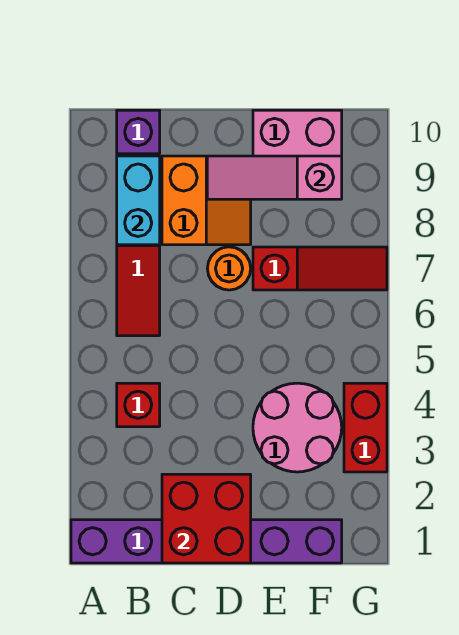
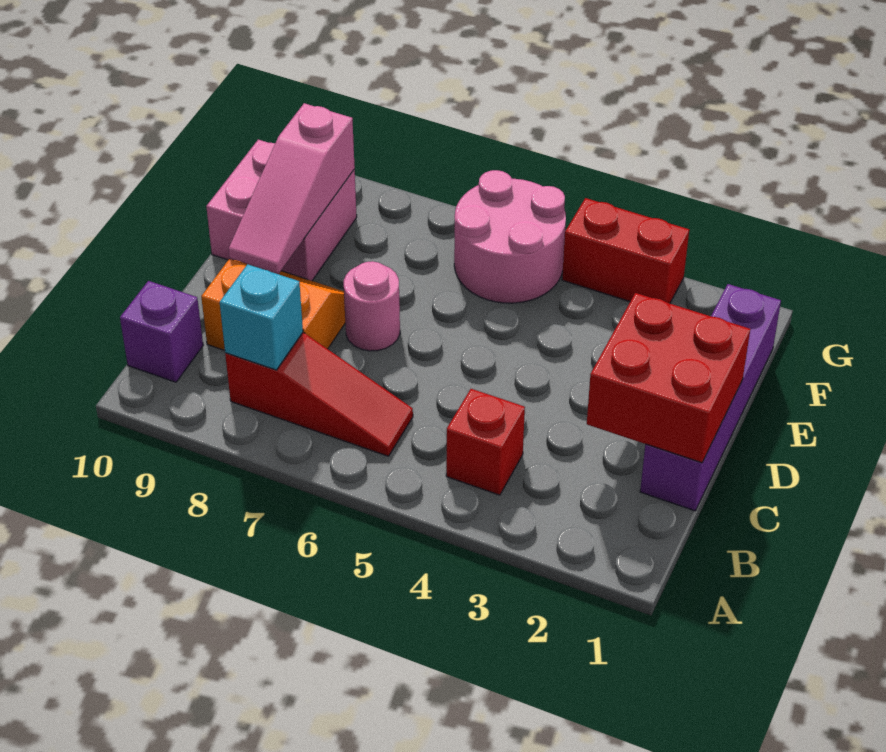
purple 1x6 brick [71,520,342,563] -> purple 1x4 brick [640,284,781,511]
cyan 1x2 brick [117,156,160,245] -> cyan 1x1 brick [220,264,303,370]
orange 1x1 round brick [208,247,251,290] -> pink 1x1 round brick [344,261,400,351]
pink 2x2 round brick [253,383,342,472] -> pink 2x2 round brick moved to [454,170,566,303]
red 1x3 slope [253,247,387,290] -> none

